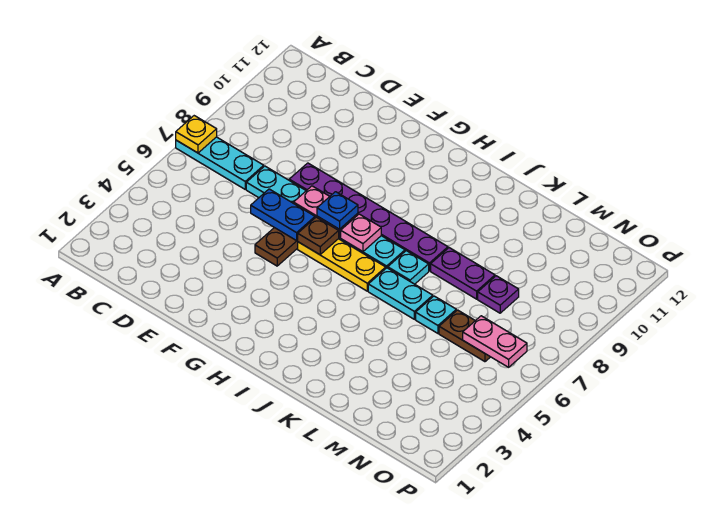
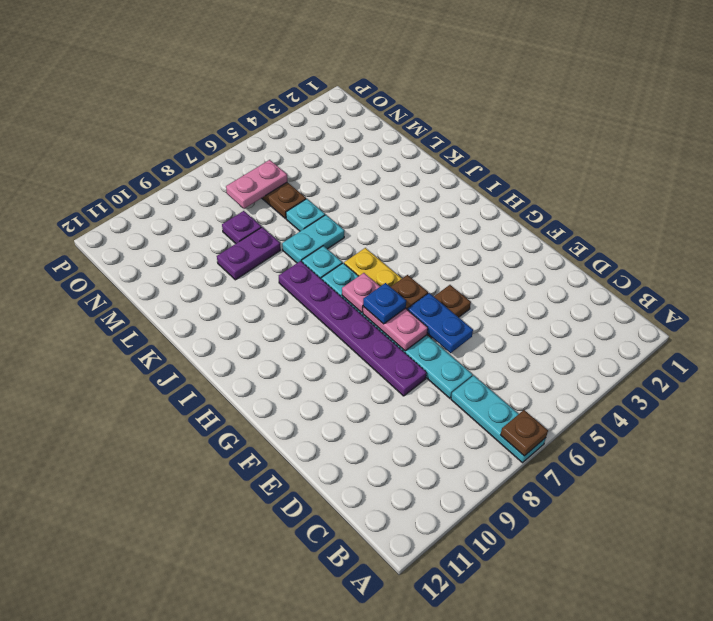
yellow 1x1 plate [176,116,217,153] -> brown 1x1 plate [501,410,548,456]
cyan 1x2 plate [368,268,433,319] -> cyan 1x2 plate turned to [282,215,344,263]
purple 1x2 plate [431,248,495,299] -> purple 1x2 plate turned to [217,227,281,280]
pink 1x2 plate [463,316,527,367] -> pink 1x2 plate turned to [226,160,287,209]

